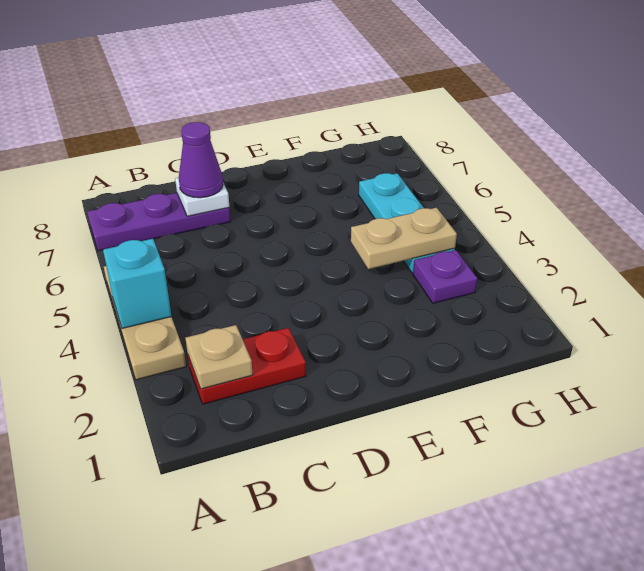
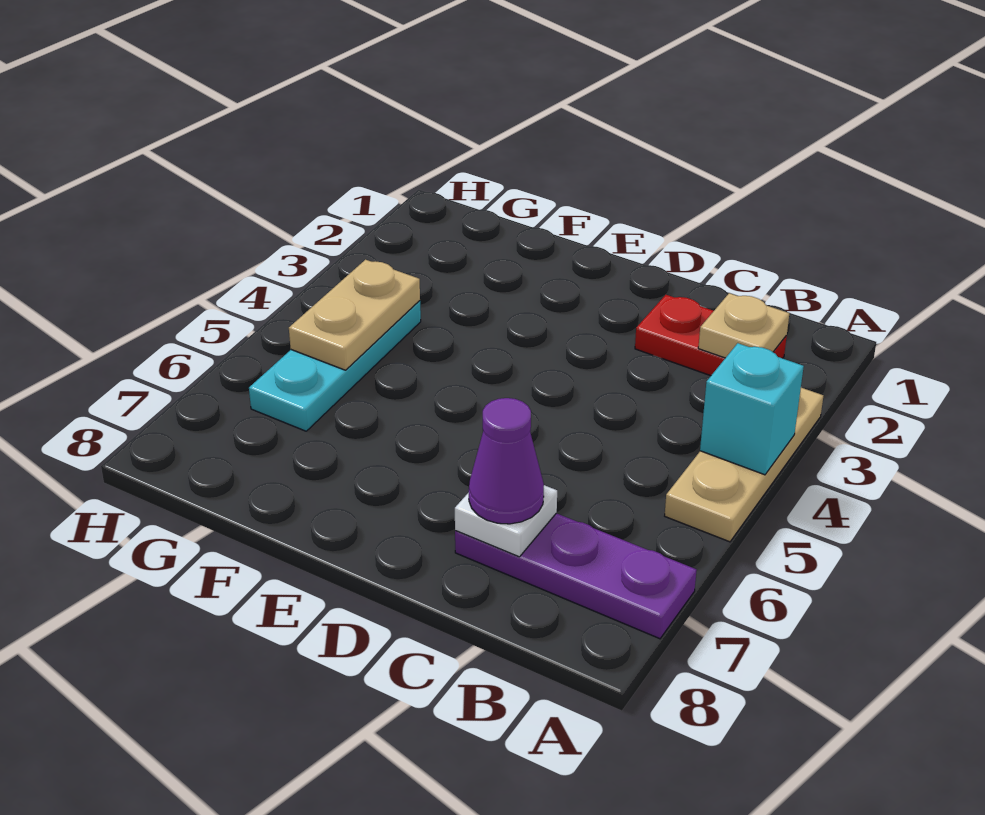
tan 1x2 plate [351,208,457,269] -> tan 1x2 plate turned to [289,260,420,370]
purple 1x1 plate [413,250,477,303] -> none

